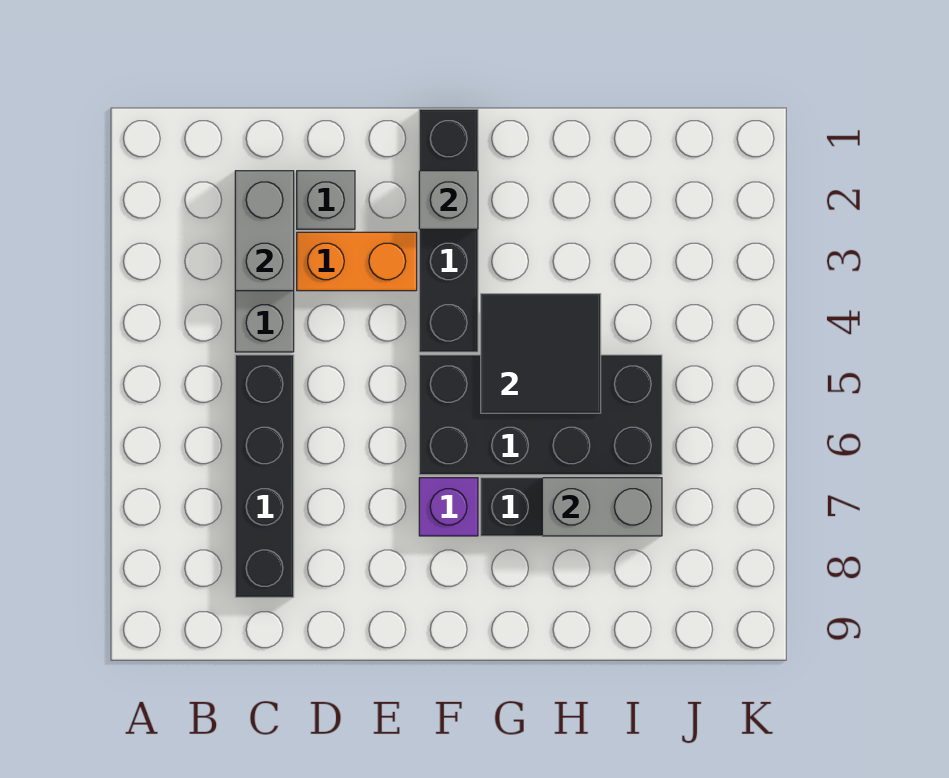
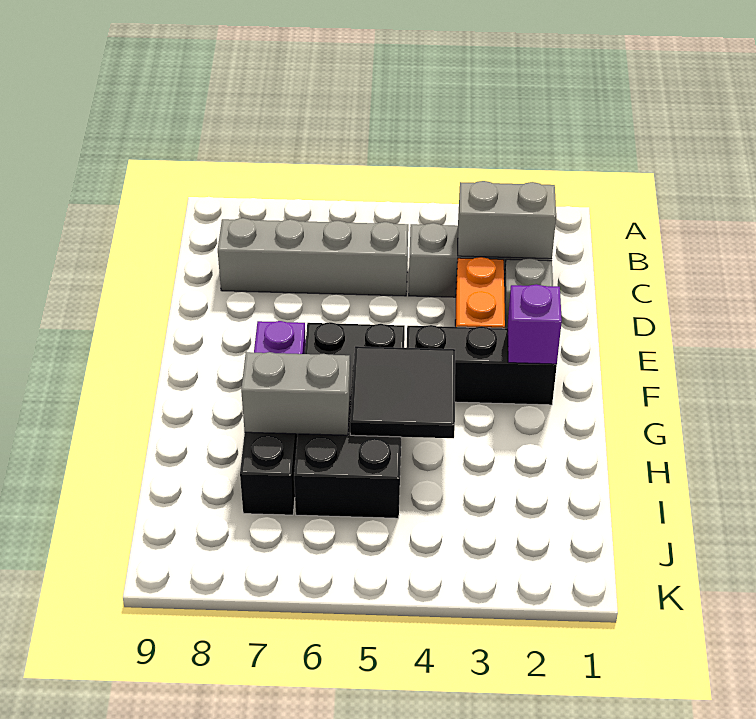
black 1x4 brick [235,355,294,597] -> grey 1x4 brick [218,218,408,296]
black 1x4 brick [419,109,478,352] -> black 1x3 brick [406,325,557,405]
grey 1x1 brick [419,171,478,229] -> purple 1x1 brick [507,284,562,364]
grey 1x2 brick [542,478,662,536] -> grey 1x2 brick turned to [241,352,350,435]

